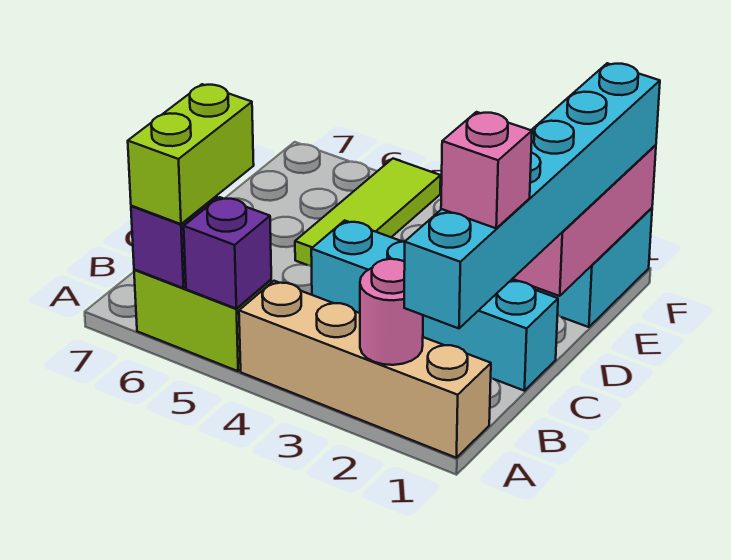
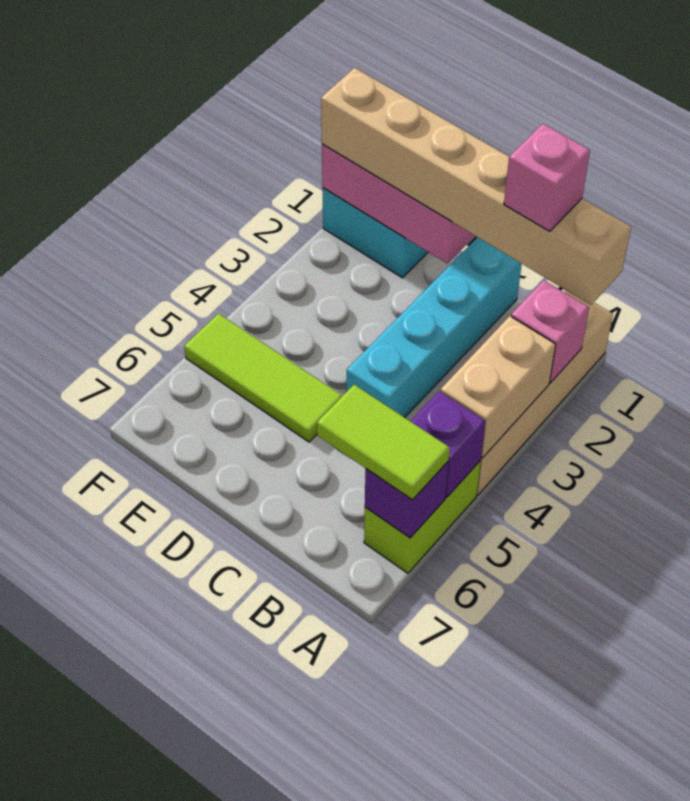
cyan 1x6 brick [404,63,660,328] -> tan 1x6 brick [321,68,631,305]
pink 1x1 round brick [360,259,423,365] -> pink 1x1 brick [511,280,589,383]
none -> tan 1x2 brick [441,316,556,458]
lime 1x2 brick [128,84,254,224] -> lime 1x2 tile [317,385,450,500]

